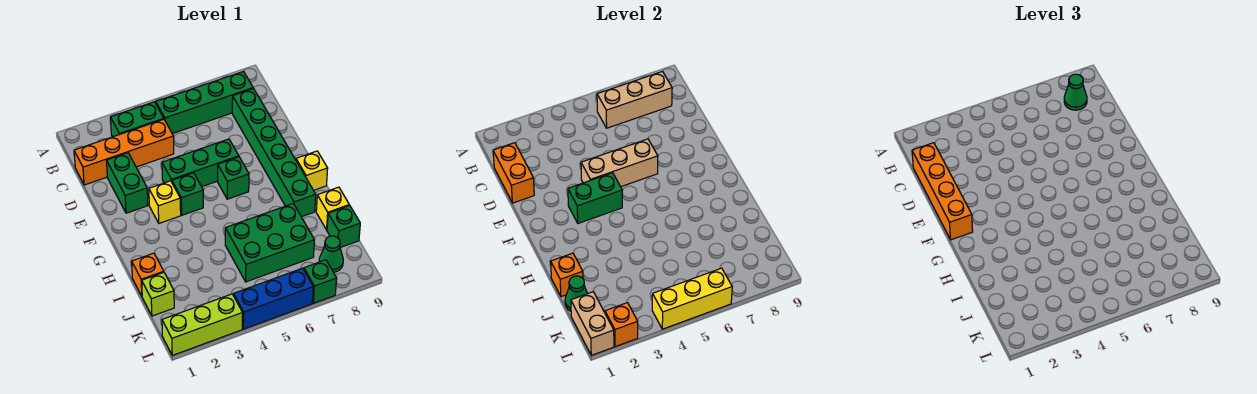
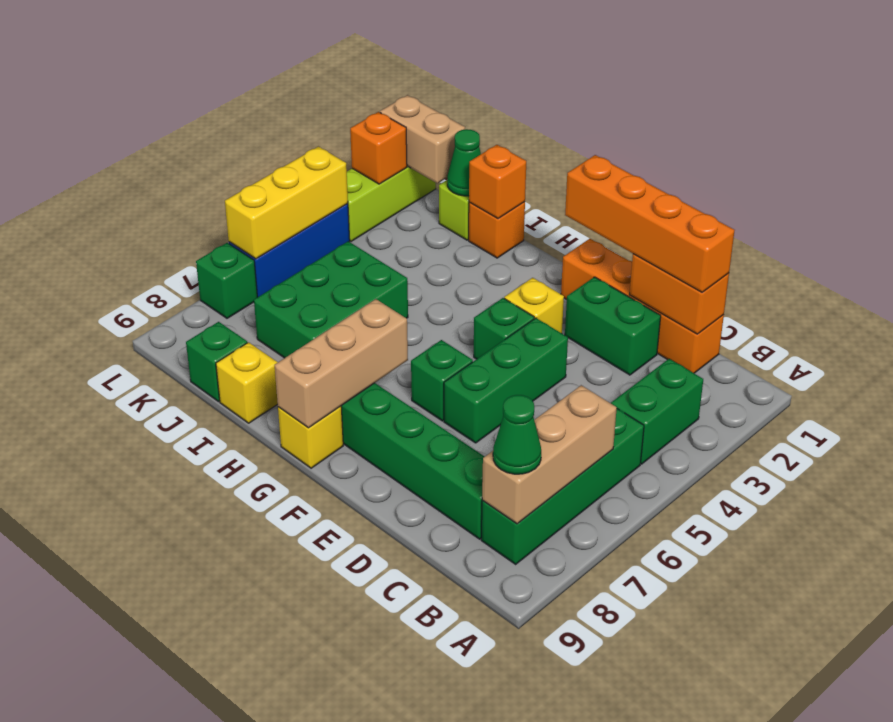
orange 1x4 brick [74,119,174,185] -> orange 1x4 brick turned to [561,239,724,373]
tan 1x3 brick [581,139,658,187] -> tan 1x3 brick moved to [275,299,408,428]
green 1x2 brick [568,173,622,223] -> none
green 1x1 cone [319,236,343,272] -> none

